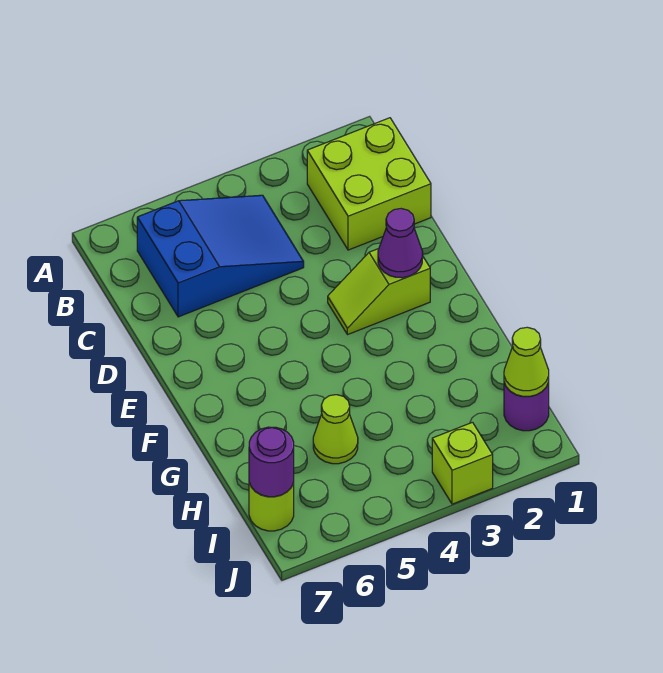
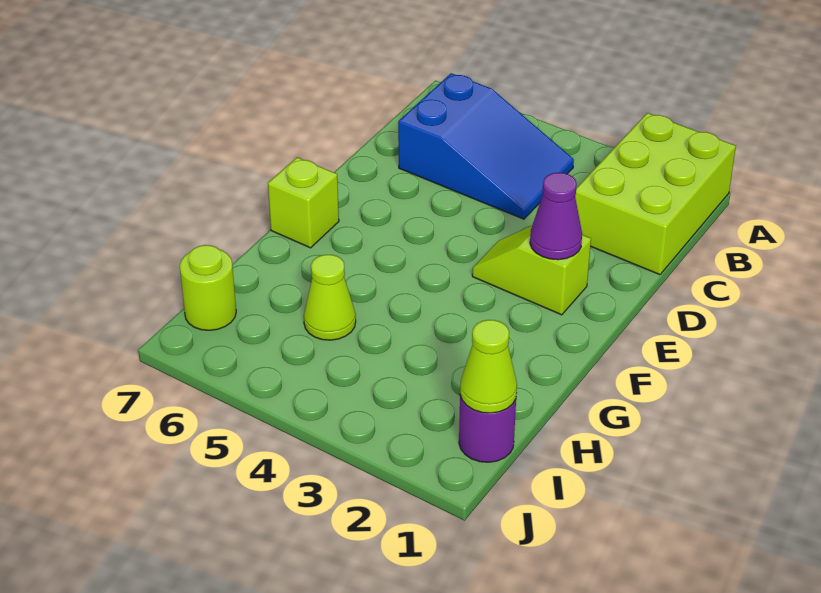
lime 2x2 brick [307,118,431,250] -> lime 2x3 brick [575,113,736,275]
purple 1x1 round brick [249,427,294,497] -> none
lime 1x1 brick [432,422,493,504] -> lime 1x1 brick moved to [268,157,339,248]

